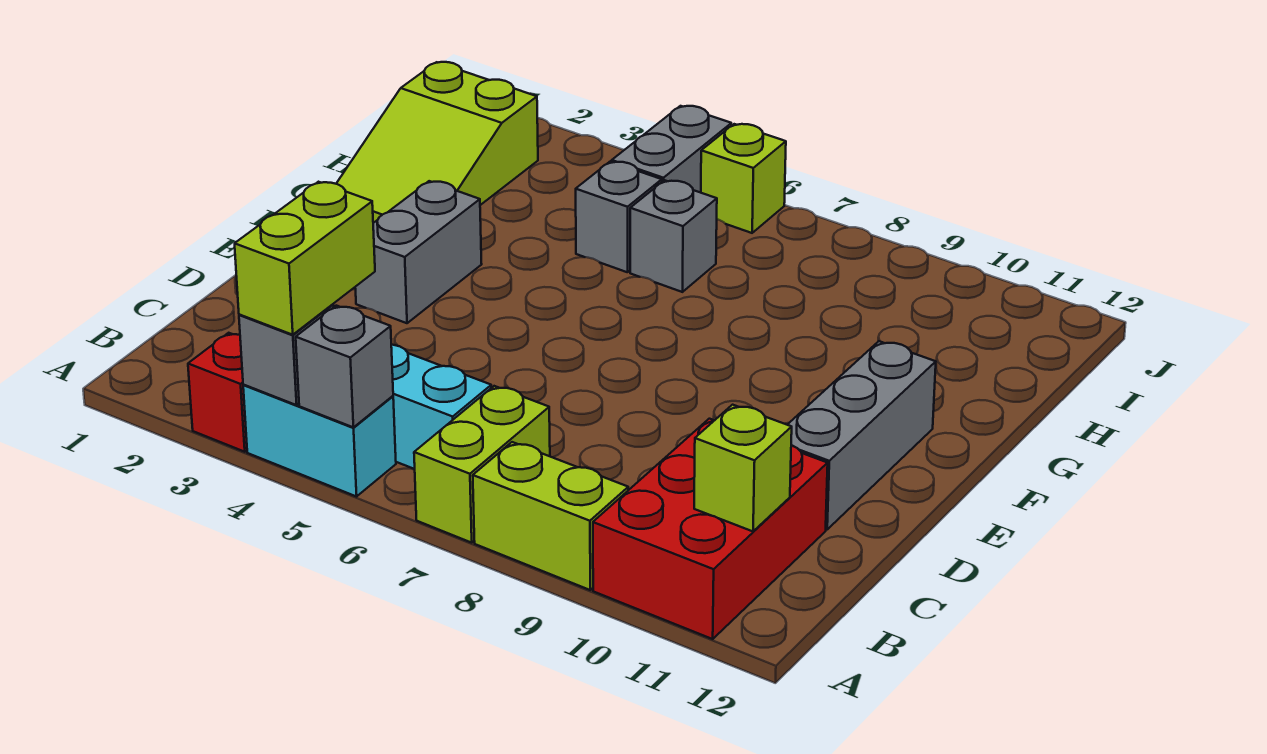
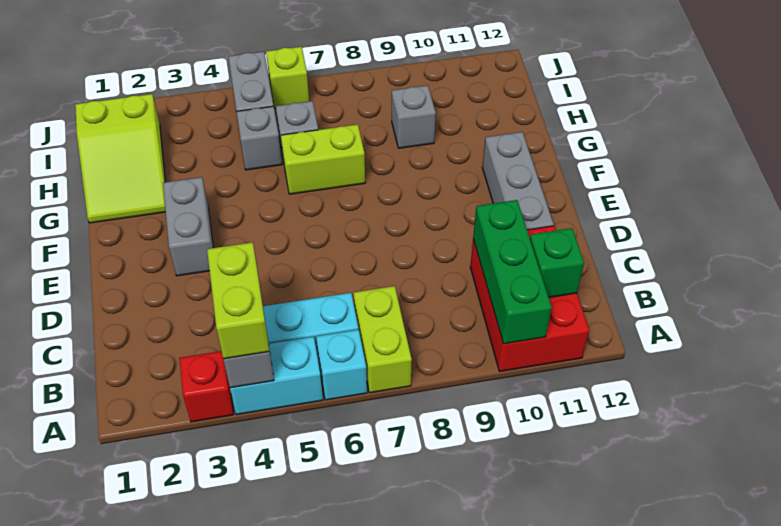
grey 1x1 brick [296,306,393,427] -> grey 1x1 brick moved to [392,85,436,148]
none -> cyan 1x1 brick [316,330,367,400]
lime 1x2 brick [473,442,628,590] -> lime 1x2 brick moved to [281,124,365,194]
none -> green 1x3 brick [473,200,552,344]
lime 1x1 brick [694,405,792,531] -> green 1x1 brick [530,228,584,297]

